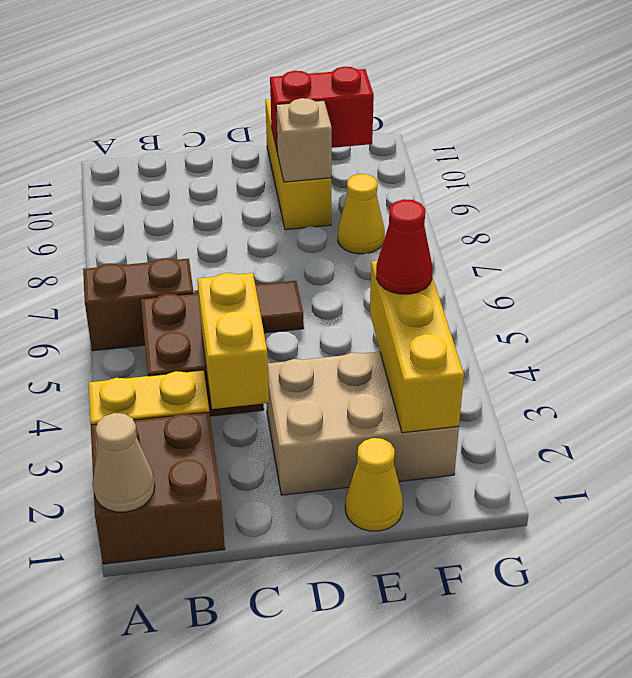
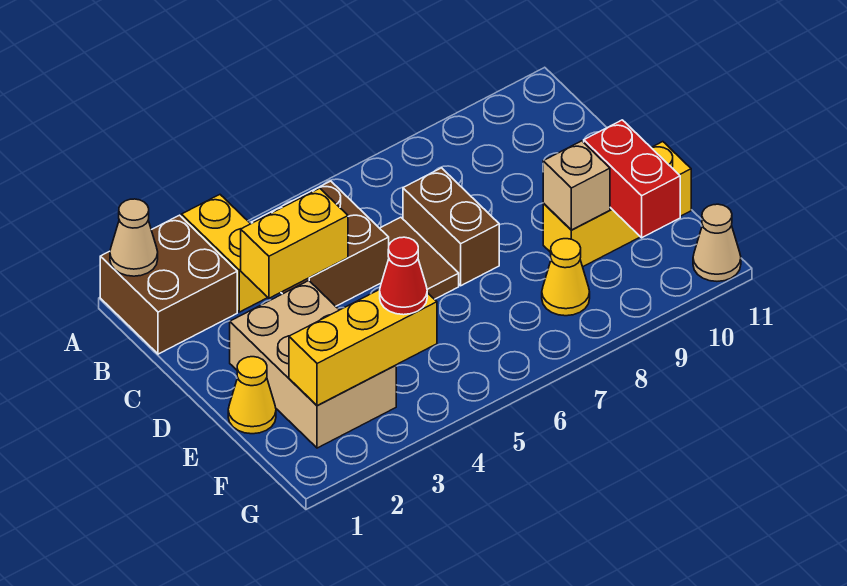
brown 1x2 brick [83,258,194,351] -> brown 1x2 brick moved to [403,168,499,286]
none -> tan 1x1 cone [693,204,741,281]

